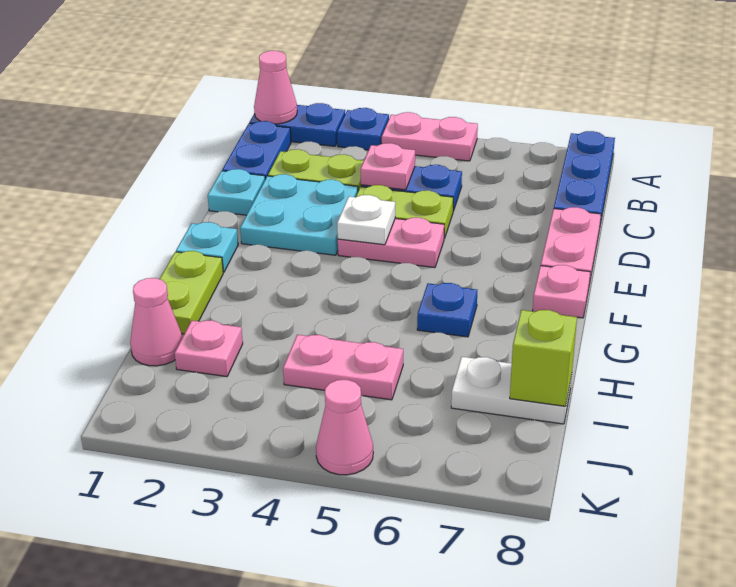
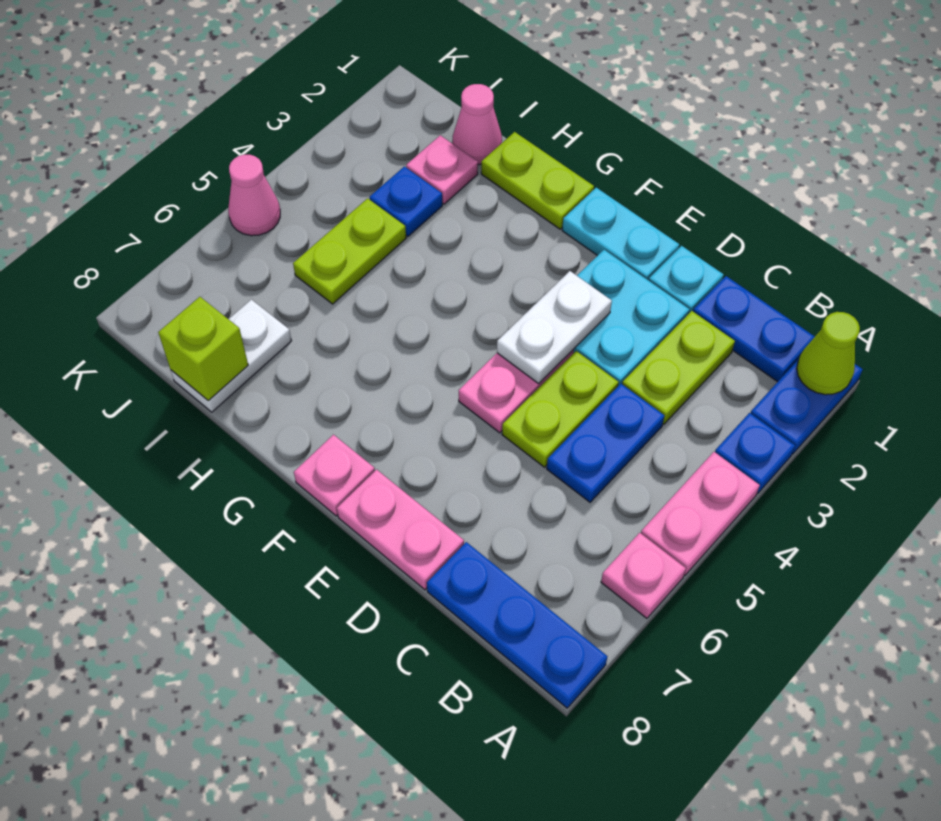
pink 1x1 cone [254,51,297,124] -> lime 1x1 cone [797,312,860,395]
pink 1x1 plate [361,143,415,190] -> pink 1x1 plate moved to [601,533,686,618]
white 1x1 plate [337,195,395,245] -> white 1x2 plate [497,271,612,384]
cyan 1x1 plate [176,222,238,272] -> cyan 1x2 plate [562,188,679,280]
blue 1x1 plate [417,283,477,337] -> blue 1x1 plate moved to [369,166,442,237]
pink 1x2 plate [283,335,403,400] -> lime 1x2 plate [293,198,406,304]

